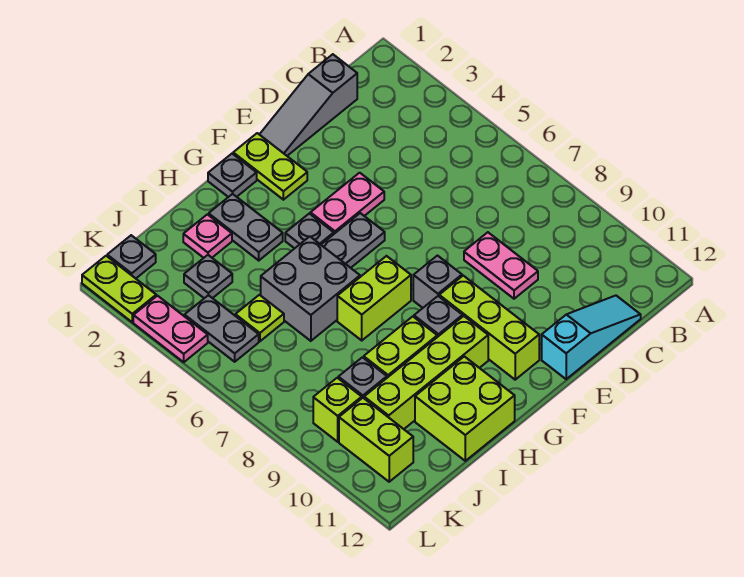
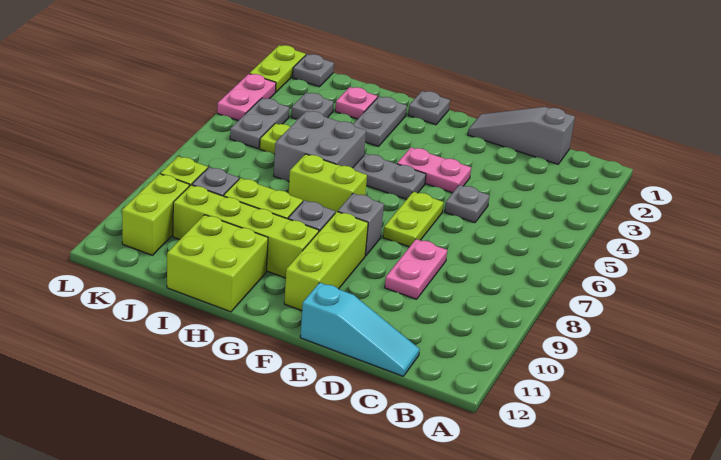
lime 1x2 plate [233,133,307,200] -> lime 1x2 plate moved to [383,192,444,247]
grey 1x1 plate [285,214,334,248] -> grey 1x1 plate moved to [445,185,489,223]

